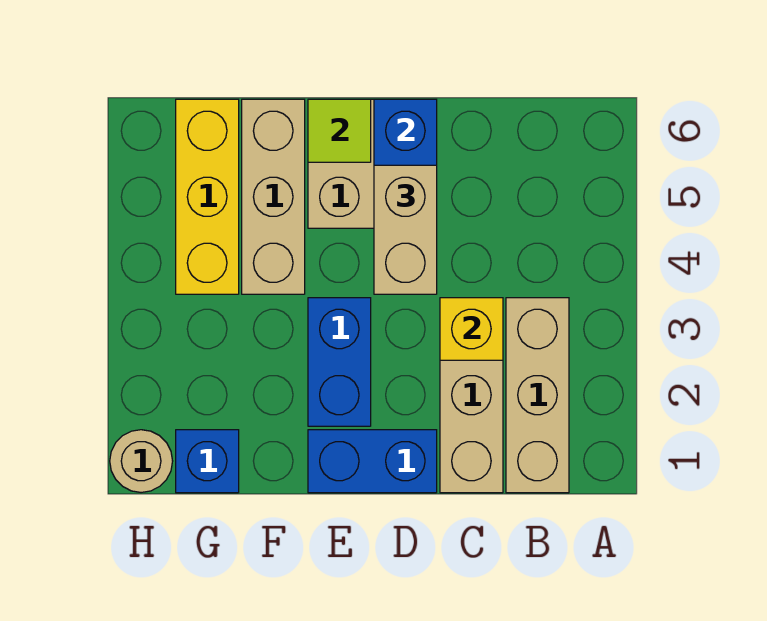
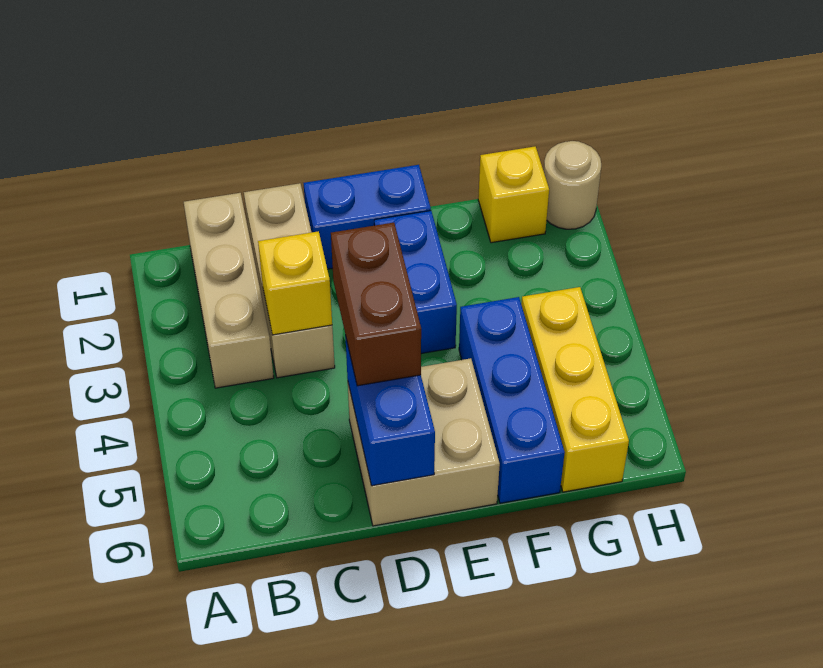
tan 1x2 brick [374,165,437,294] -> brown 1x2 brick [331,223,421,386]
lime 1x1 tile [308,99,371,162] -> none
tan 1x3 brick [242,99,305,294] -> blue 1x3 brick [459,297,565,503]
blue 1x1 brick [176,430,239,493] -> yellow 1x1 brick [478,147,549,243]

